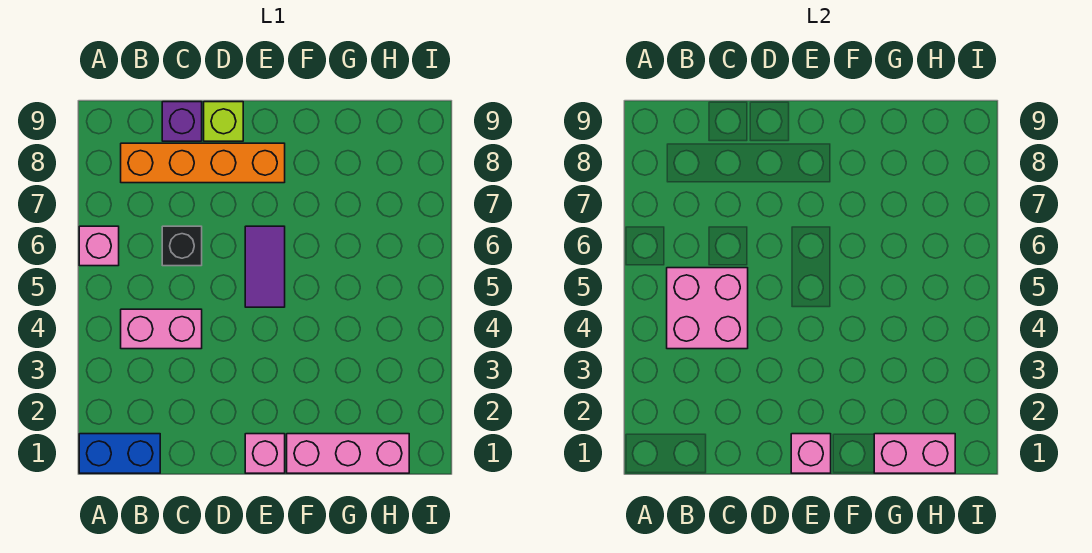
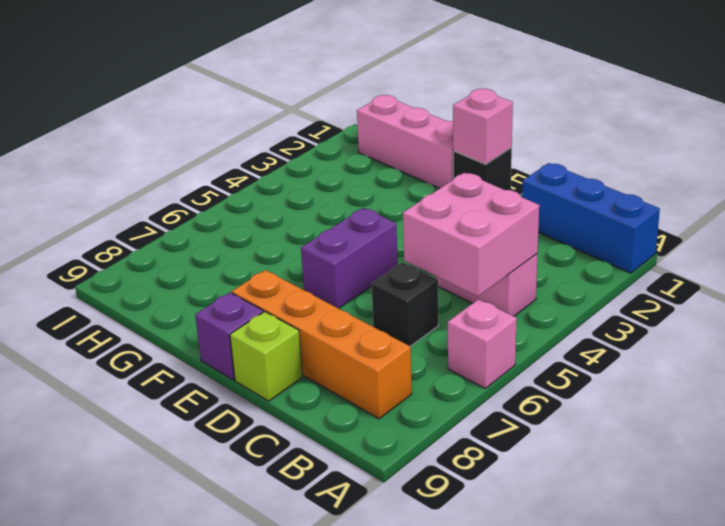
blue 1x2 brick [79,434,160,473] -> blue 1x3 brick [522,163,660,273]
purple 1x1 brick [162,102,202,141] -> purple 1x1 brick moved to [195,292,263,380]
pink 1x1 brick [245,434,285,473] -> black 1x1 brick [453,148,512,190]
purple 1x2 tile [245,226,285,307] -> purple 1x2 brick [301,208,398,309]
pink 1x2 brick [874,434,955,473] -> none

